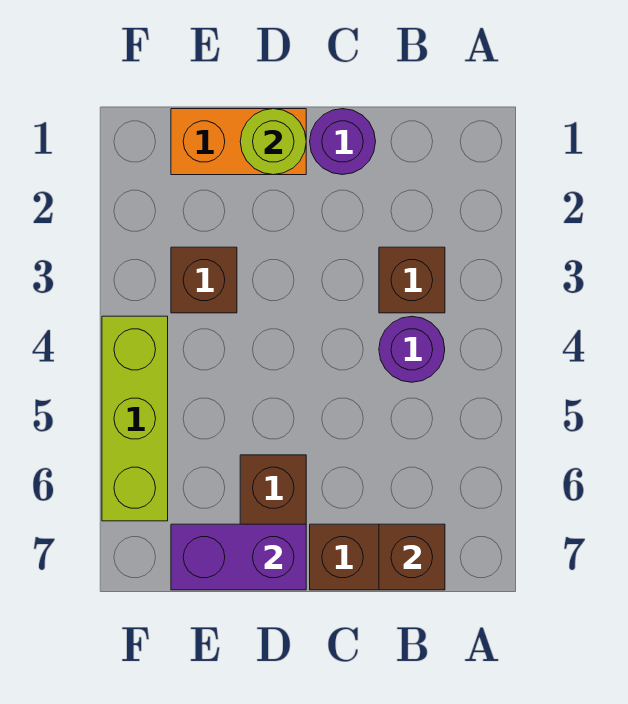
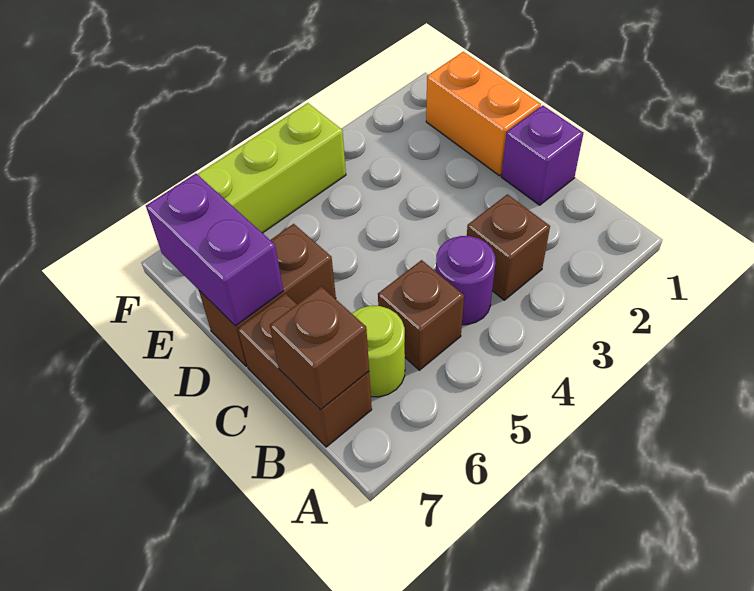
purple 1x1 round brick [310,109,376,175] -> purple 1x1 brick [501,106,583,205]
lime 1x1 round brick [240,109,306,175] -> lime 1x1 round brick moved to [352,306,405,397]
brown 1x1 brick [171,247,237,313] -> brown 1x1 brick moved to [378,260,464,370]

